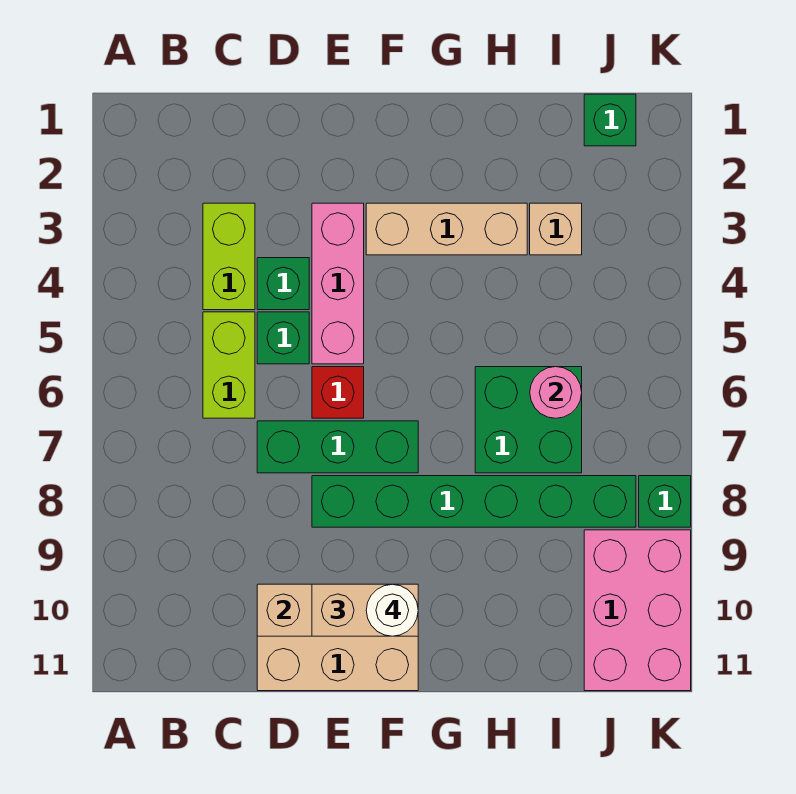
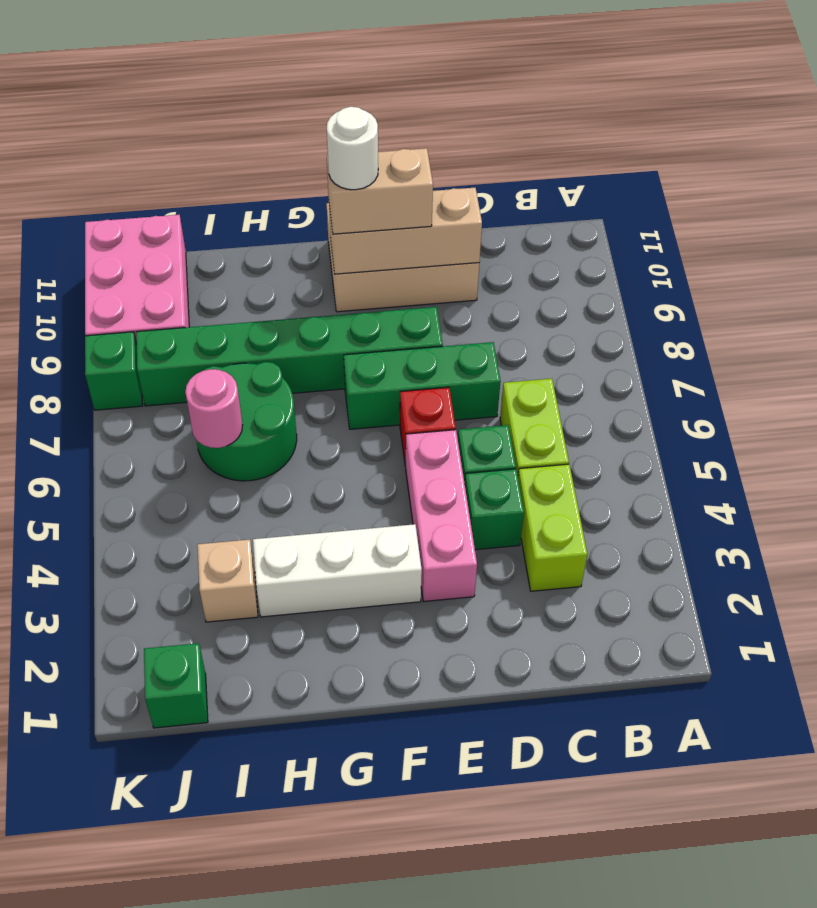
tan 1x3 brick [366,203,527,255] -> white 1x3 brick [253,524,422,617]
green 2x2 brick [475,367,582,473] -> green 2x2 round brick [197,362,297,481]

